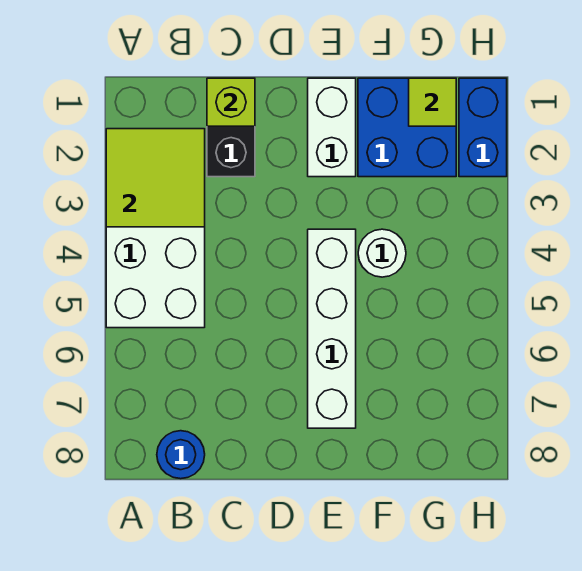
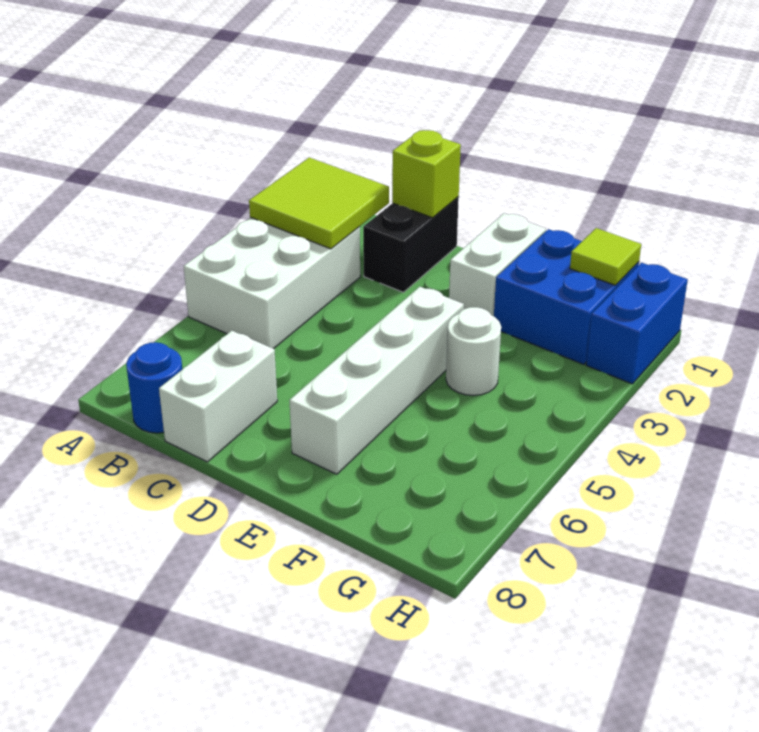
none -> white 1x2 brick [159,331,277,462]

